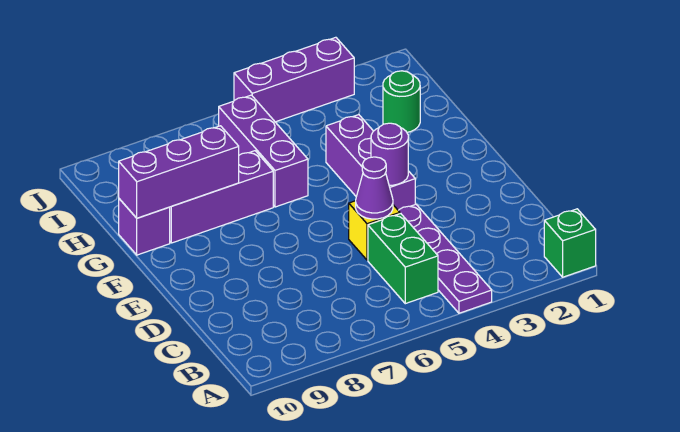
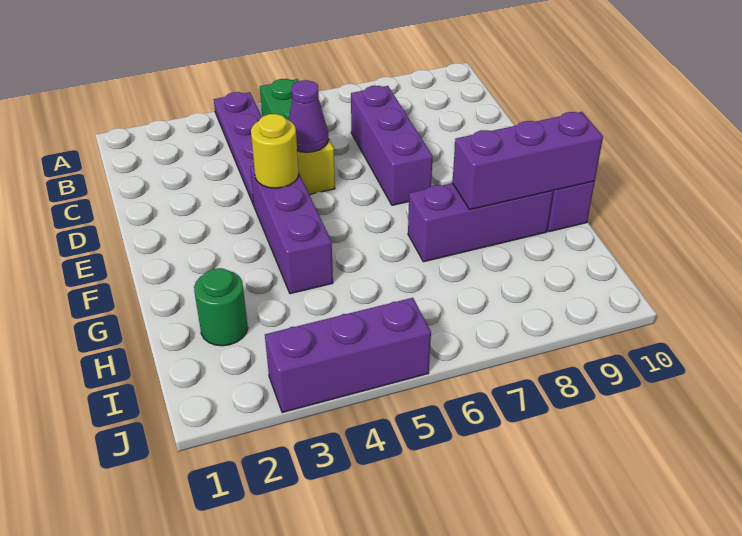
green 1x1 brick [544,209,596,277] -> none
purple 1x1 round brick [371,123,408,185] -> yellow 1x1 round brick [251,114,299,188]
purple 1x3 brick [219,95,308,207] -> purple 1x3 brick moved to [351,86,433,205]

